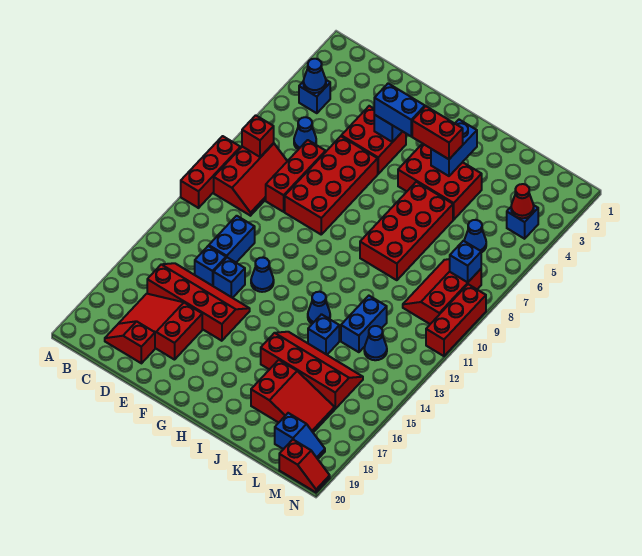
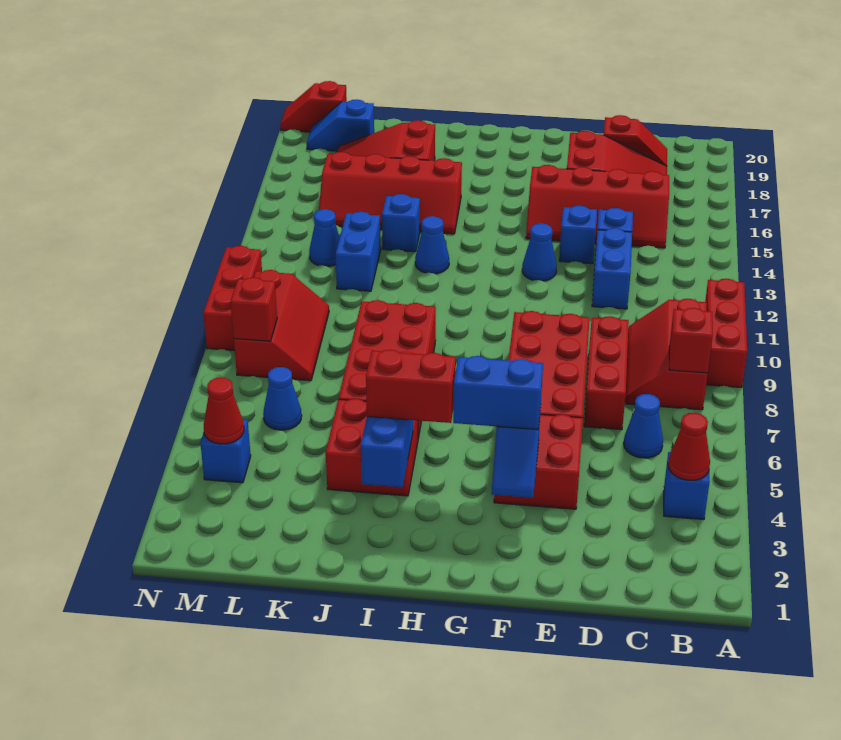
blue 1x1 cone [303,59,326,93] -> red 1x1 cone [668,413,710,480]
red 2x3 brick [398,143,482,220] -> red 2x2 brick [326,399,418,496]
blue 1x1 brick [450,241,481,282] -> red 1x1 brick [230,277,277,341]

